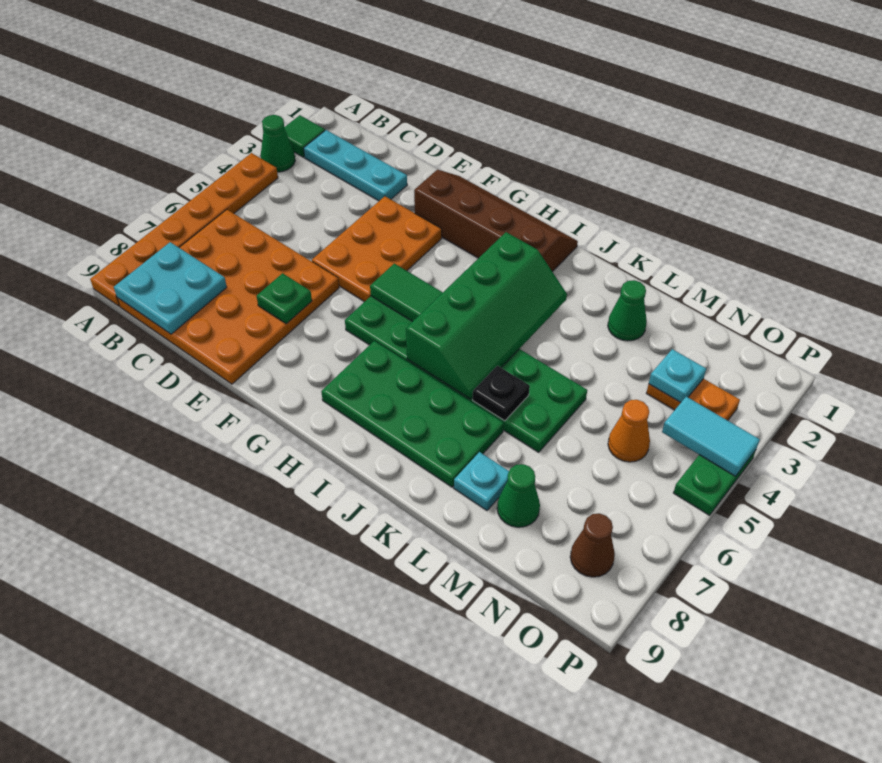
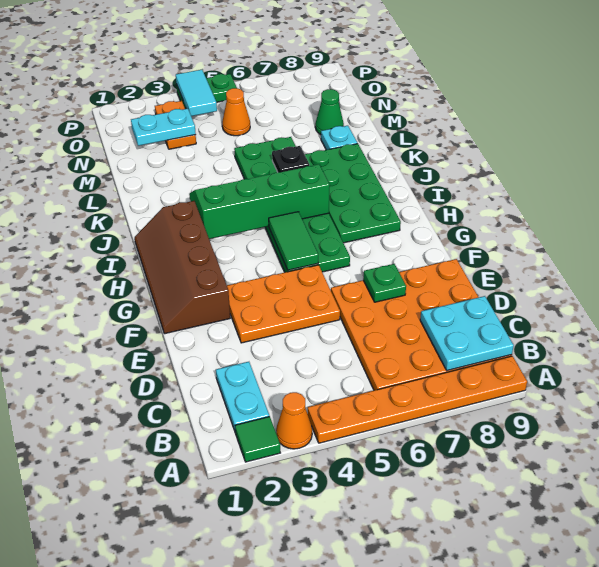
green 1x1 cone [261,115,295,172] -> orange 1x1 cone [276,392,312,449]
cyan 1x3 plate [304,130,407,201] -> cyan 1x2 plate [216,362,269,433]
green 1x1 cone [608,280,647,341] -> none
cyan 1x1 plate [649,349,706,402] -> cyan 1x2 plate [131,109,196,146]
brown 1x1 cone [570,513,615,577] -> none

